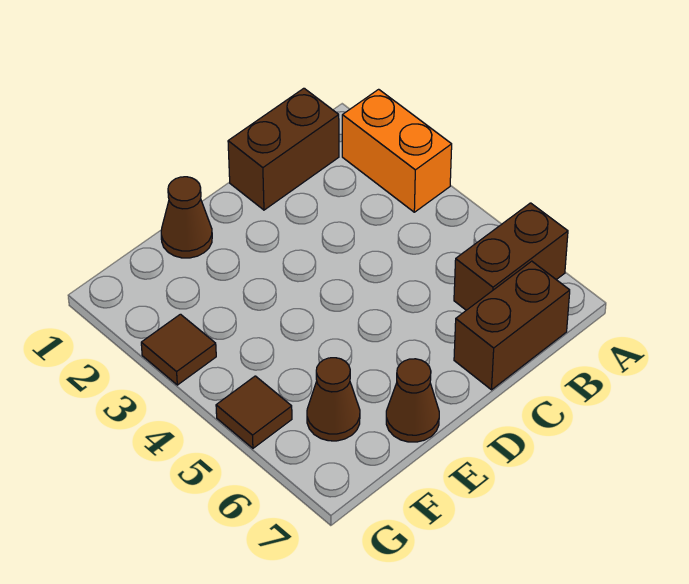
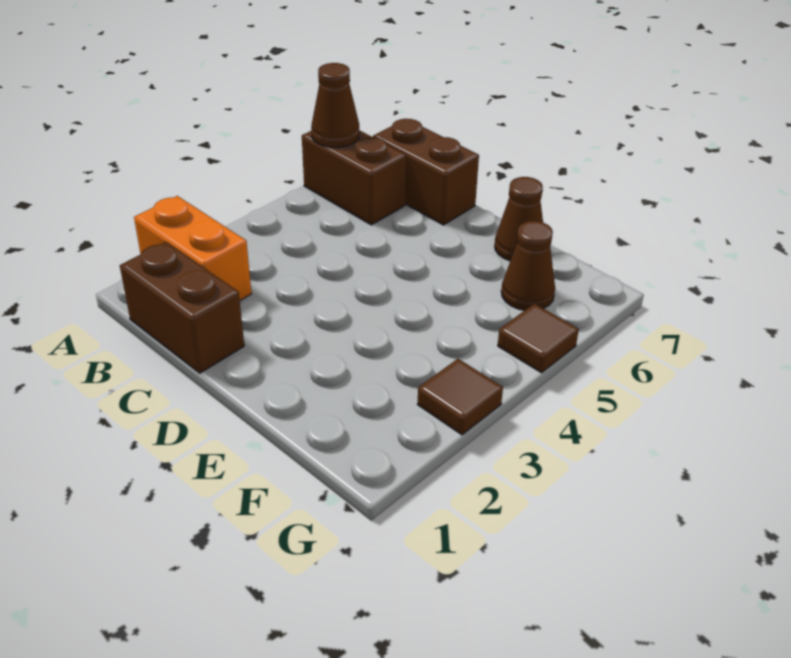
orange 1x2 brick [342,89,452,212] -> orange 1x2 brick turned to [134,196,251,300]
brown 1x1 cone [161,177,212,258] -> brown 1x1 cone moved to [311,63,359,147]

